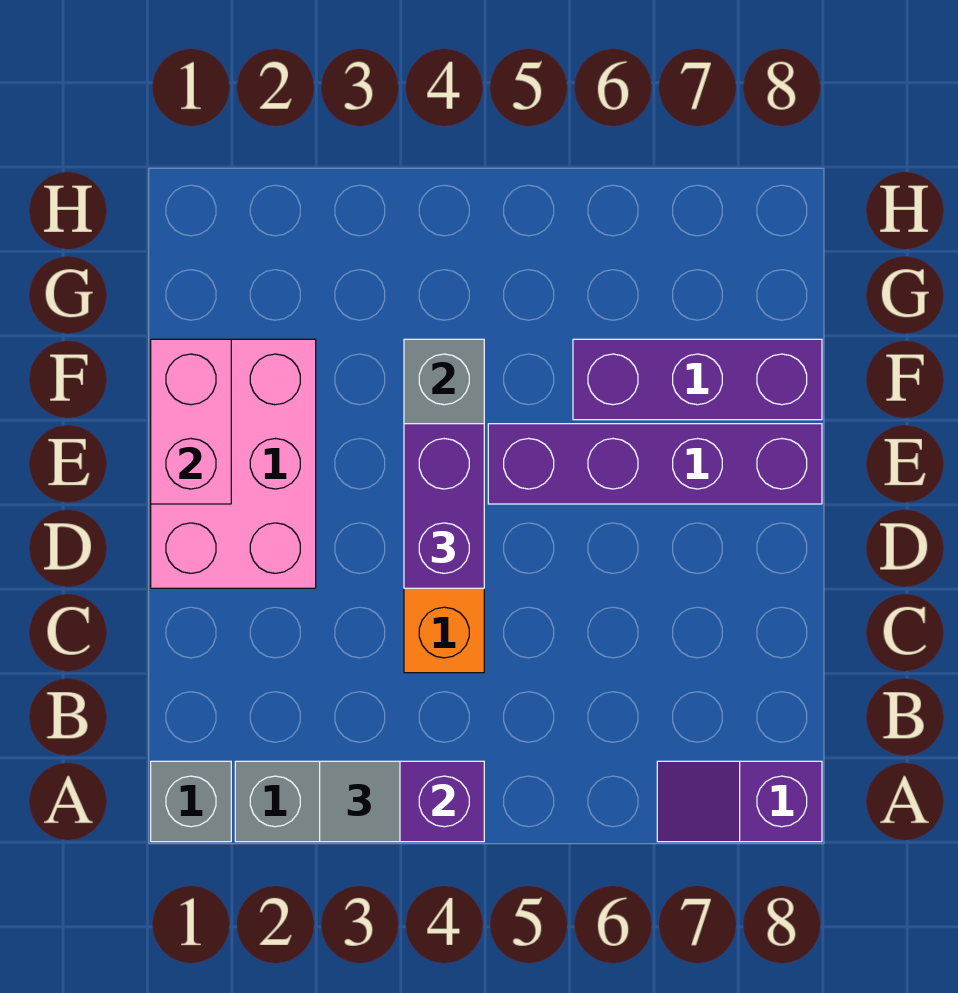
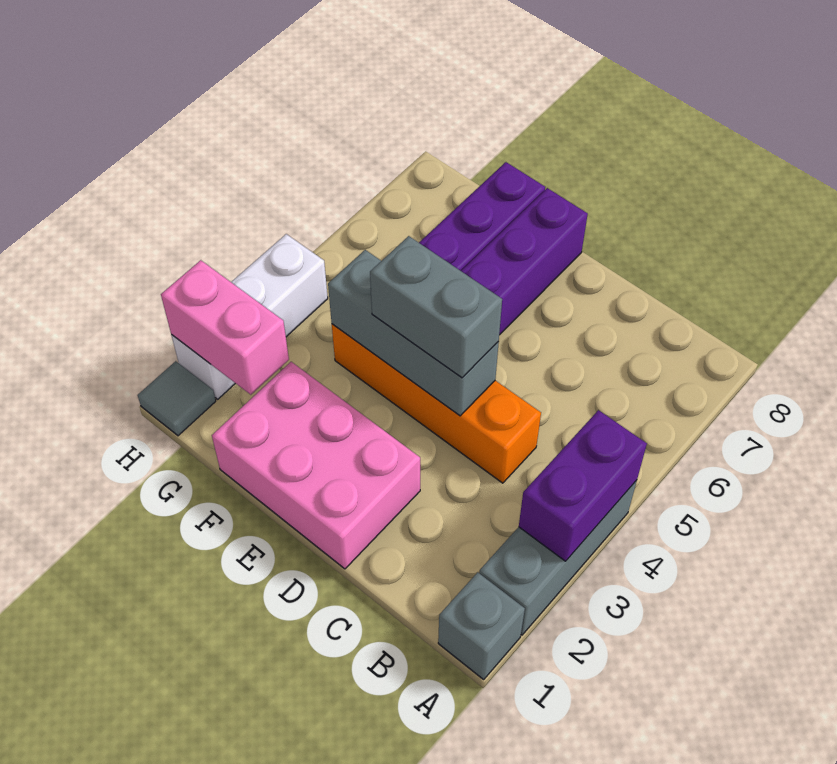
grey 1x1 tile [320,761,400,842] -> grey 1x1 tile moved to [138,361,216,436]
purple 1x2 slope [657,761,822,842] -> none
purple 1x2 brick [404,424,484,588] -> grey 1x2 brick [370,236,502,378]
pink 1x2 brick [151,339,231,504] -> pink 1x2 brick moved to [161,260,289,395]
none -> white 1x3 brick [171,234,328,399]

